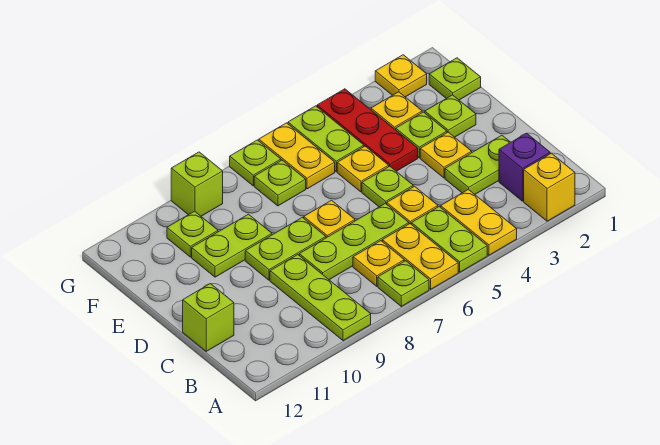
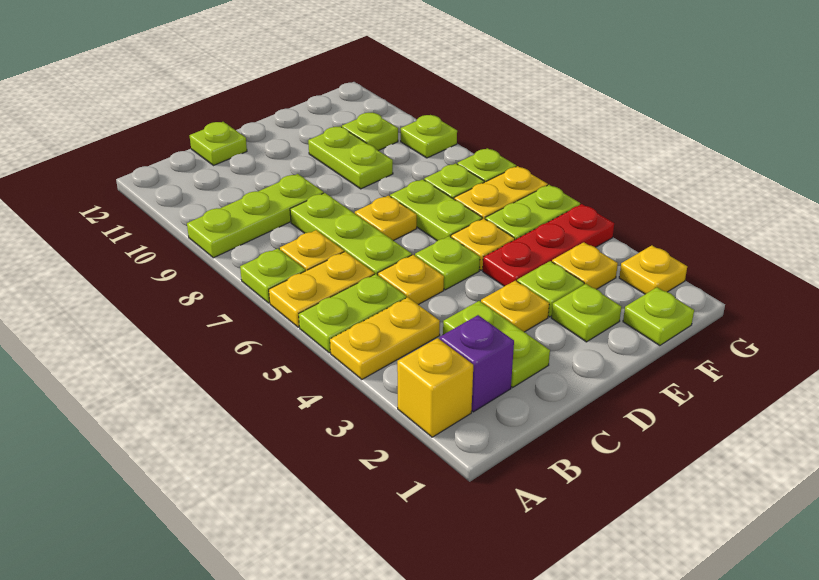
lime 1x1 brick [183,284,234,351] -> lime 1x1 plate [189,122,247,166]
lime 1x2 plate [245,217,326,280] -> lime 1x2 plate moved to [390,179,482,241]
lime 1x1 brick [171,152,223,216] -> lime 1x1 plate [401,115,457,158]

